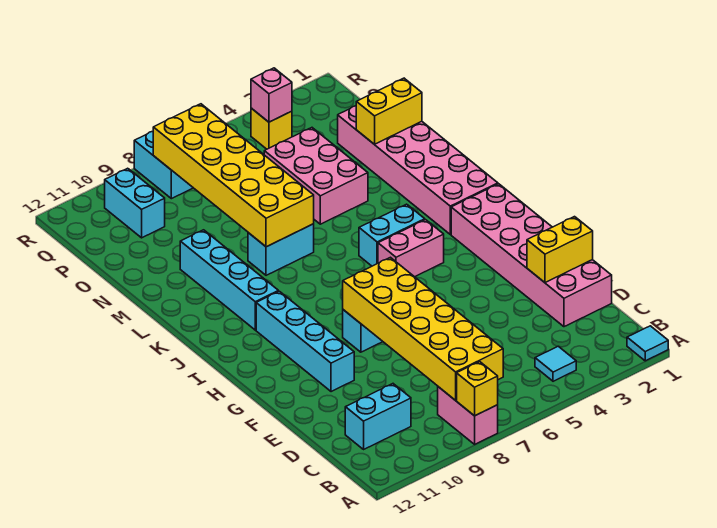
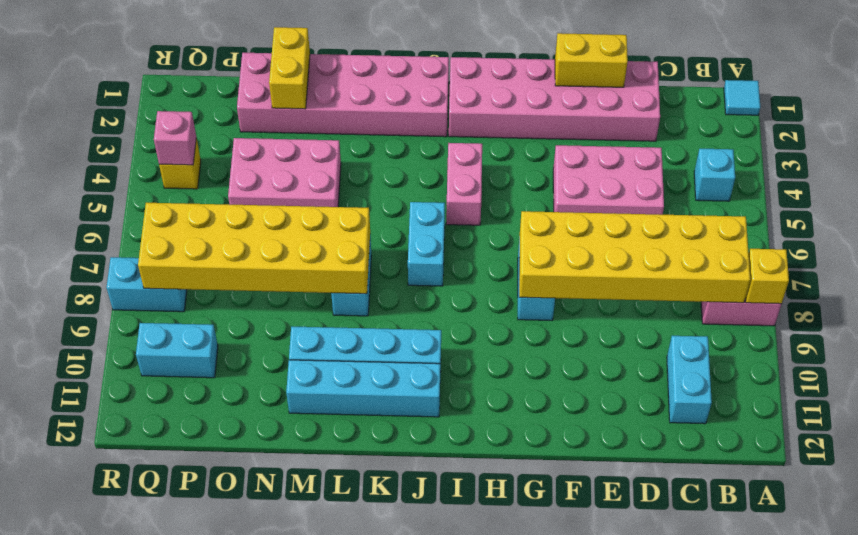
cyan 1x1 tile [535,346,576,381] -> cyan 1x1 brick [694,149,735,201]
none -> pink 2x3 brick [553,145,664,215]
yellow 1x2 brick [527,217,593,283] -> yellow 1x2 brick turned to [555,33,628,87]
cyan 1x4 brick [256,291,354,392] -> cyan 1x4 brick moved to [286,360,440,417]
cyan 1x2 brick [359,204,425,266] -> cyan 1x2 brick moved to [408,202,445,286]

